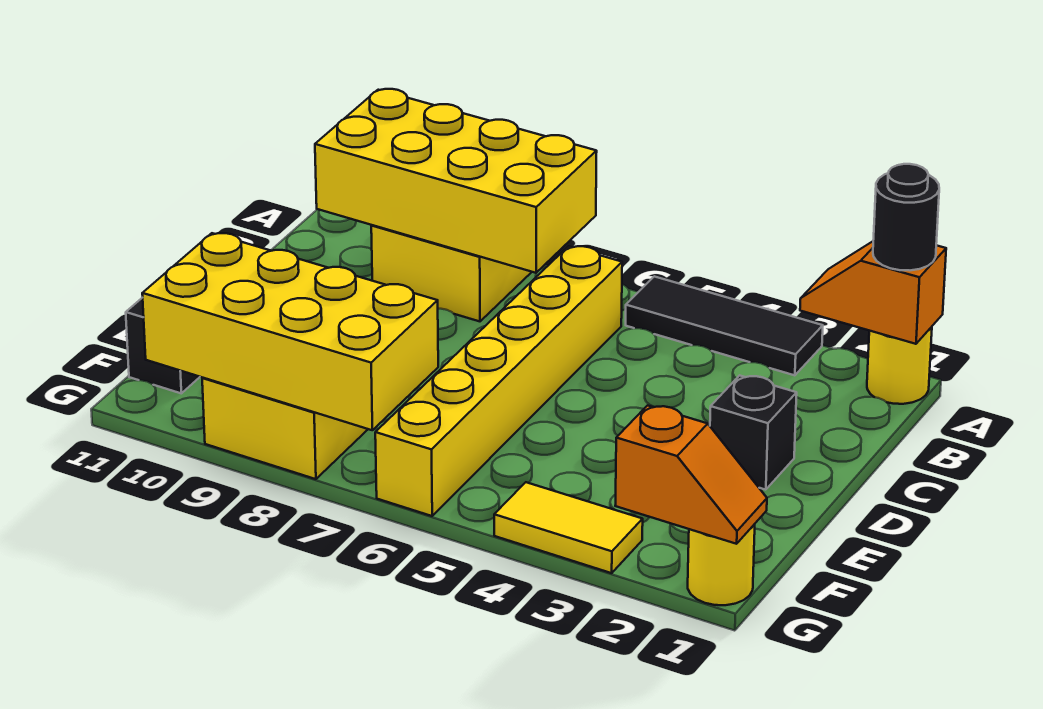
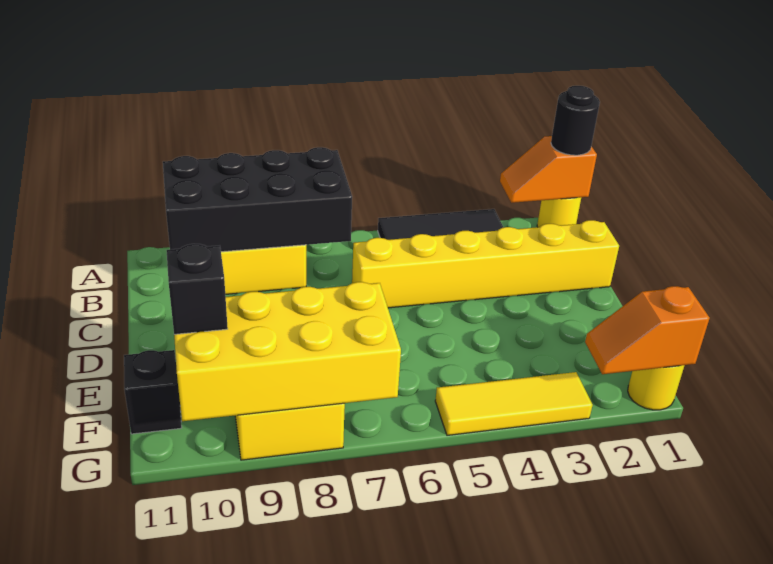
yellow 2x4 brick [315,89,597,273] -> black 2x4 brick [163,147,352,252]
yellow 1x6 brick [375,246,622,516] -> yellow 1x6 brick turned to [352,220,619,308]
black 1x1 brick [710,375,797,490] -> black 1x1 brick moved to [167,244,228,334]
orange 1x2 slope [615,405,767,544] -> orange 1x2 slope turned to [585,286,710,374]
yellow 1x2 tile [494,482,643,573] -> yellow 1x3 tile [435,372,593,435]

